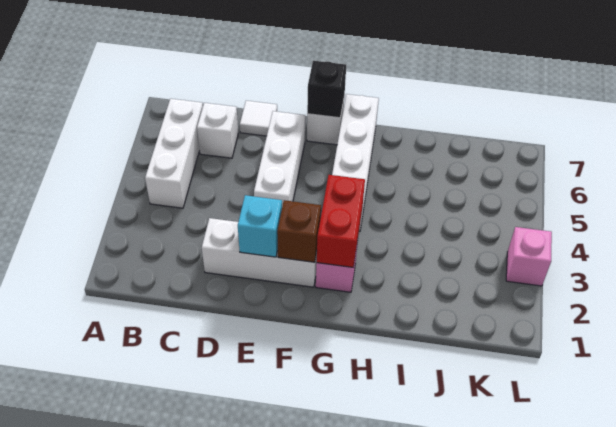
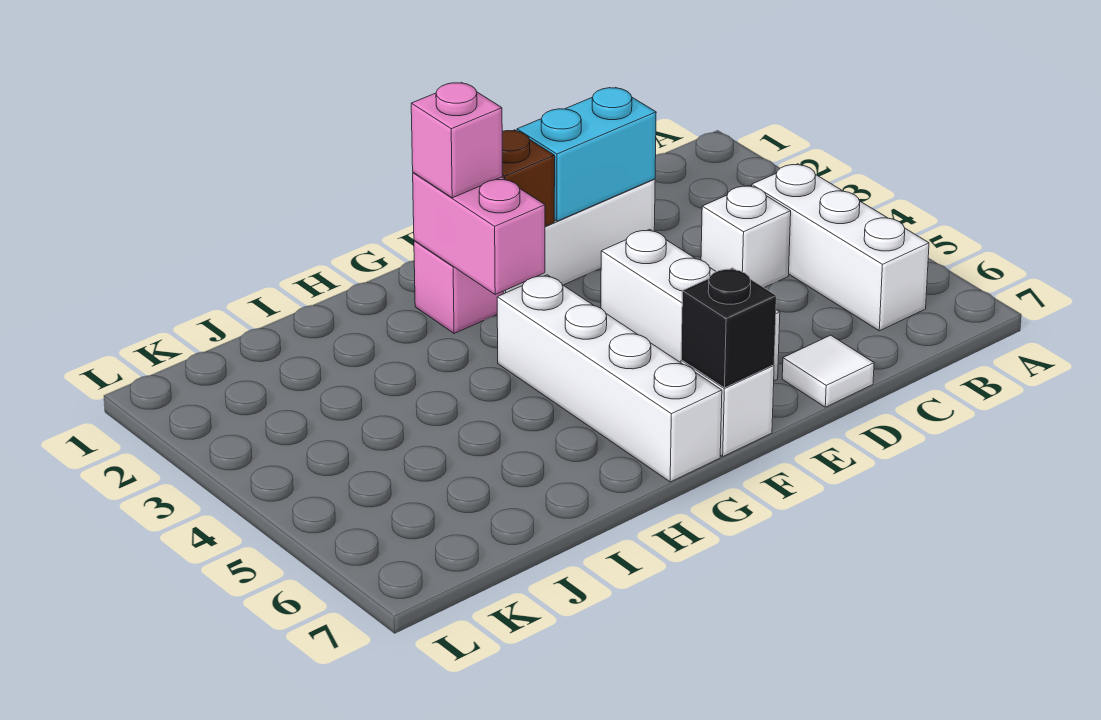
white 1x1 brick [197,103,238,158] -> white 1x1 brick moved to [701,185,791,288]
cyan 1x1 brick [238,195,282,257] -> cyan 1x2 brick [517,88,656,221]
red 1x2 brick [317,175,365,267] -> pink 1x2 brick [413,173,545,294]
pink 1x1 brick [506,227,552,286] -> pink 1x1 brick moved to [411,83,503,198]

